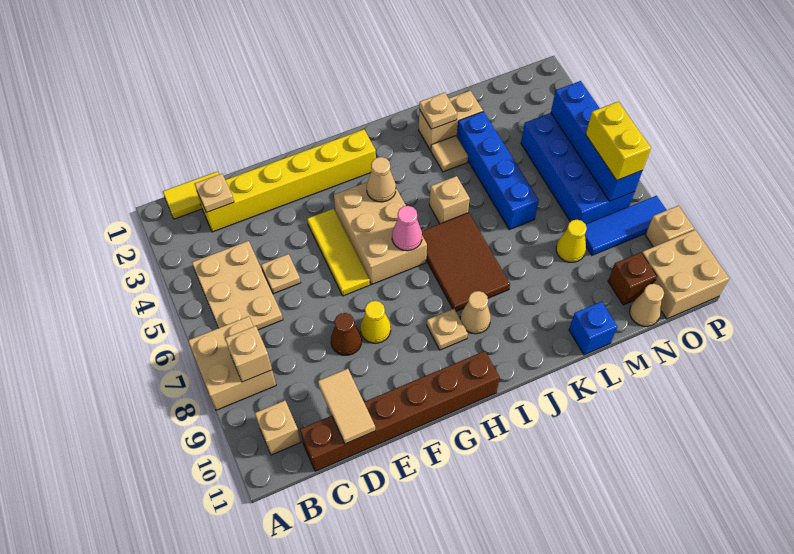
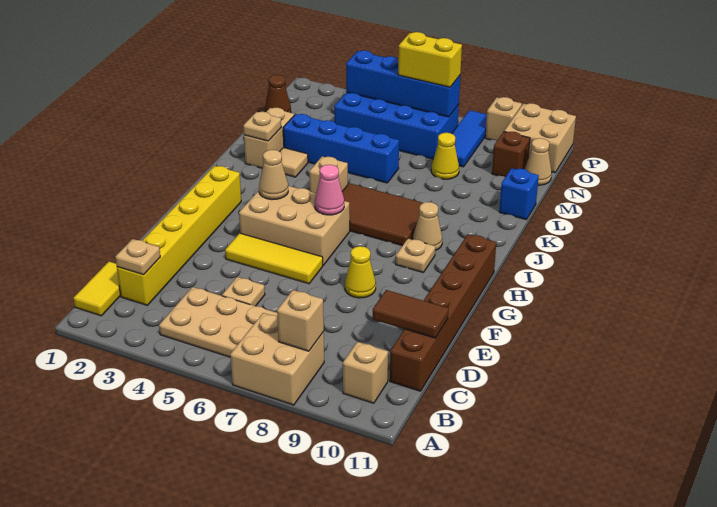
tan 1x2 tile [318,369,375,444] -> brown 1x2 tile [373,290,449,338]
brown 1x1 cone [331,313,362,355] -> brown 1x1 cone moved to [265,75,291,113]

